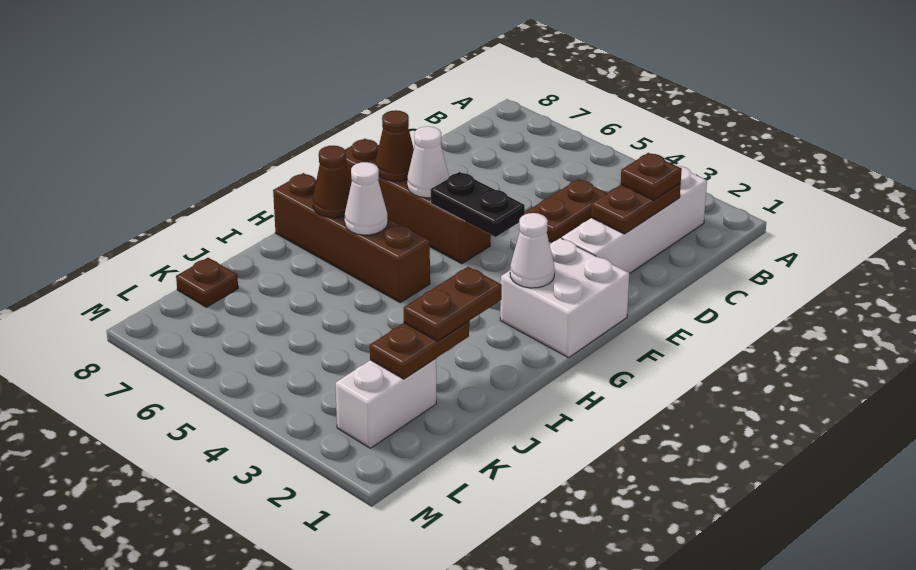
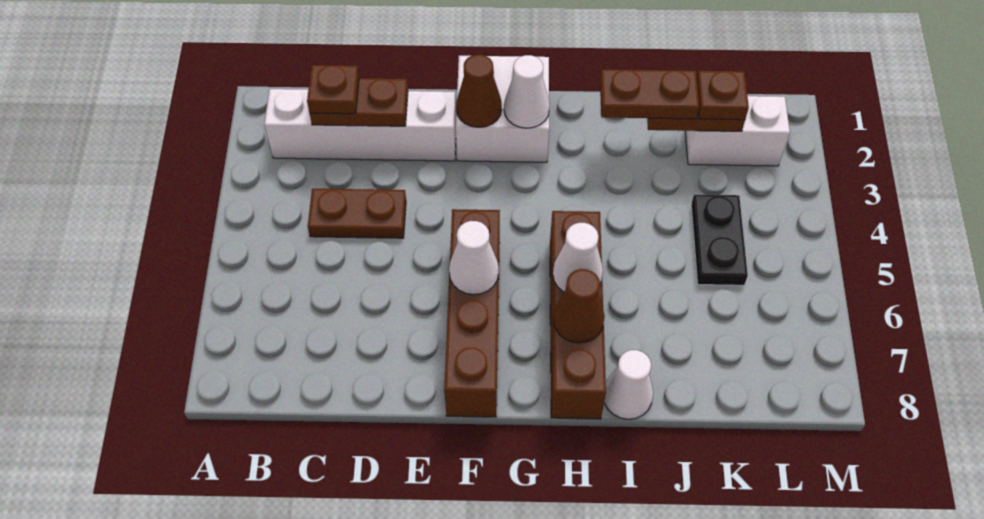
black 1x2 plate [431,172,525,237] -> black 1x2 plate moved to [691,195,748,285]
brown 1x1 cone [376,110,414,181] -> brown 1x1 cone moved to [456,55,502,127]
none -> white 1x1 cone [604,350,653,419]
brown 1x1 plate [176,258,238,307] -> brown 1x1 plate moved to [697,71,749,120]

